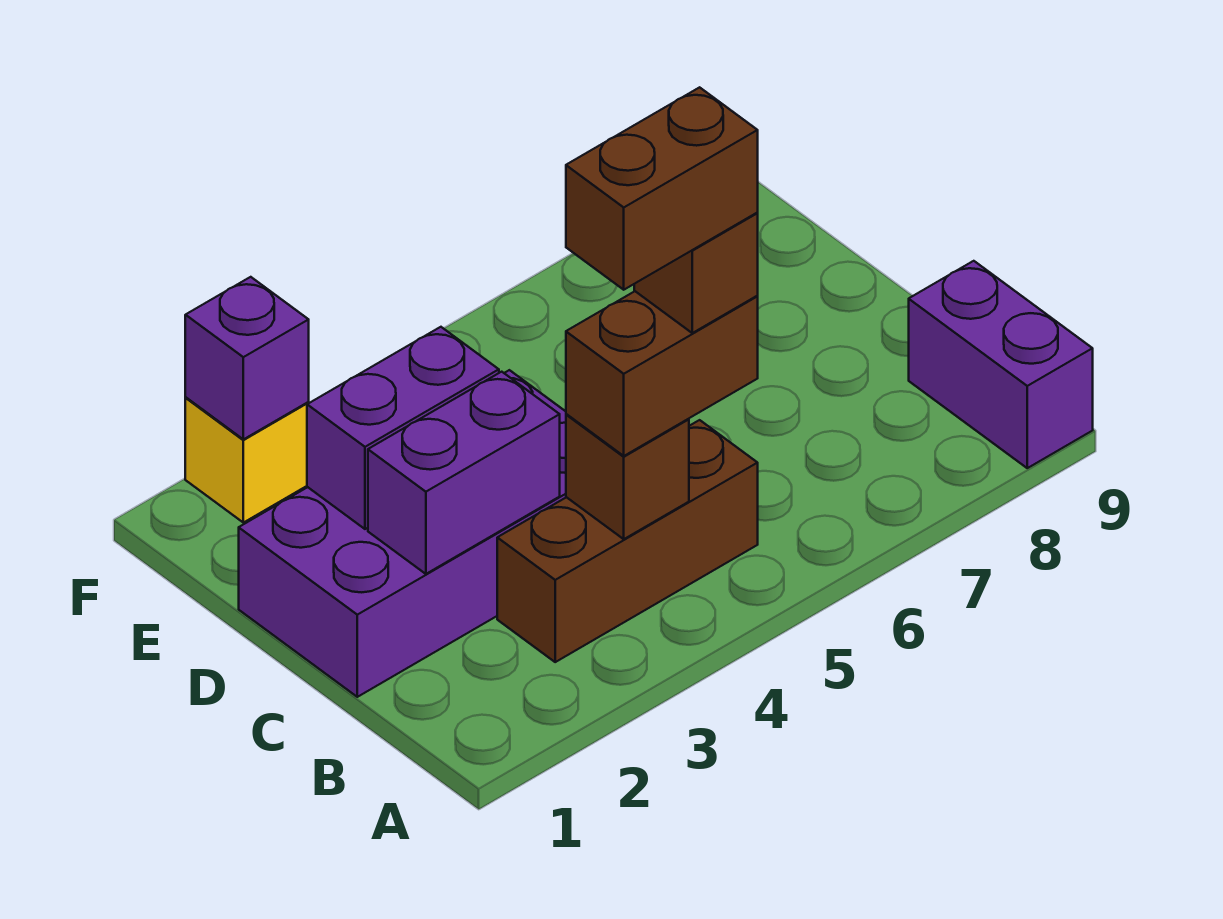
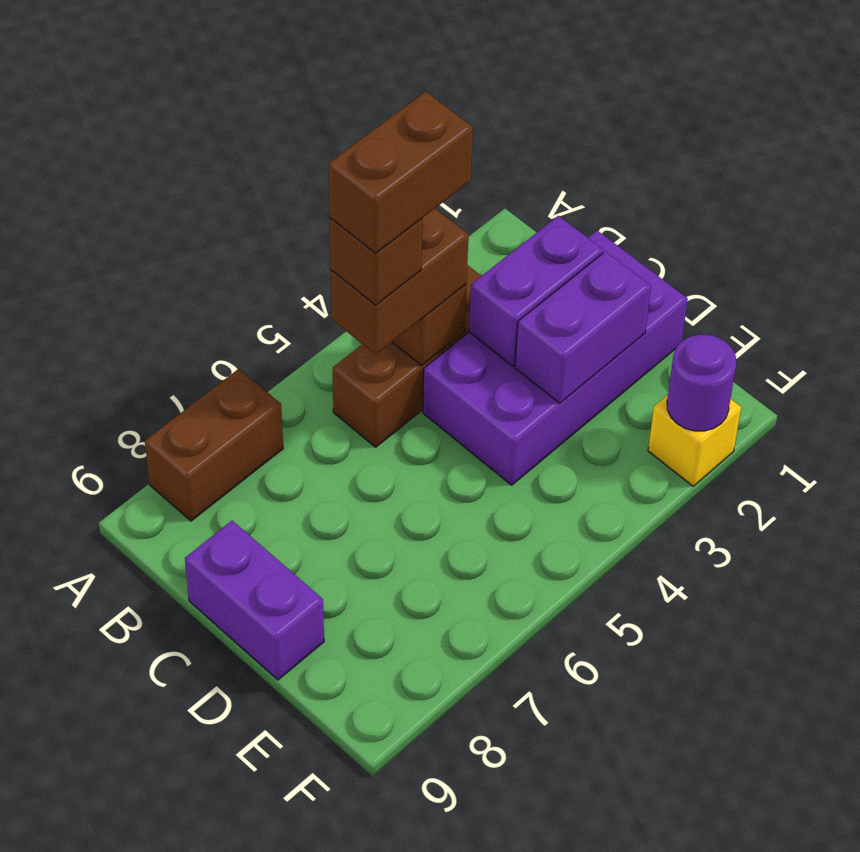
none -> brown 1x2 brick [145,369,283,521]
purple 1x2 brick [909,261,1093,468] -> purple 1x2 brick moved to [185,521,324,680]
purple 1x1 brick [185,277,309,439] -> purple 1x1 round brick [667,335,736,431]

